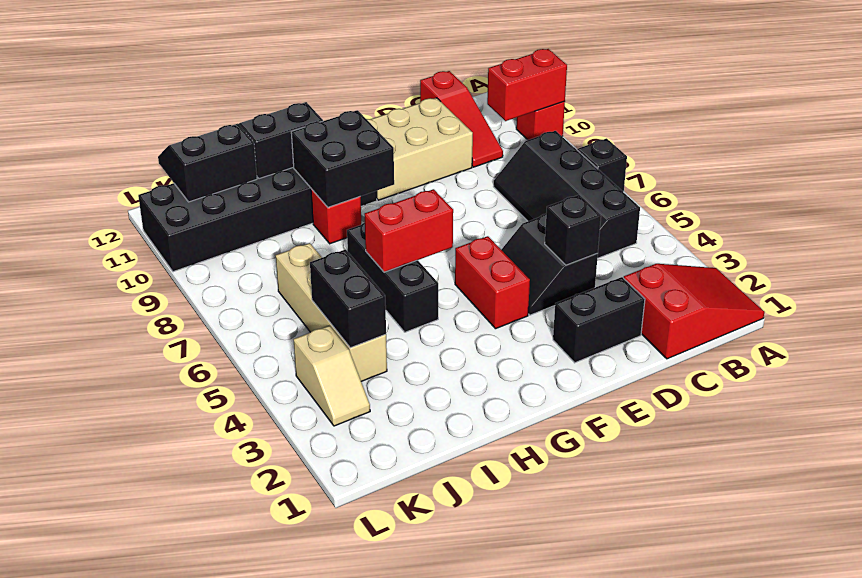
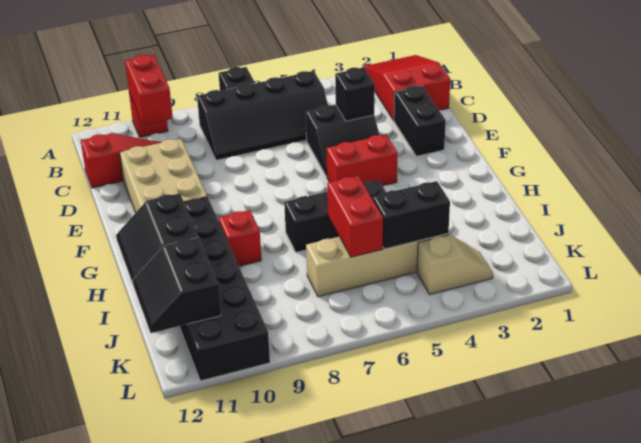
red 1x2 brick [364,189,453,272] -> red 1x2 brick moved to [327,176,383,257]
black 2x2 brick [291,110,394,207] -> none

